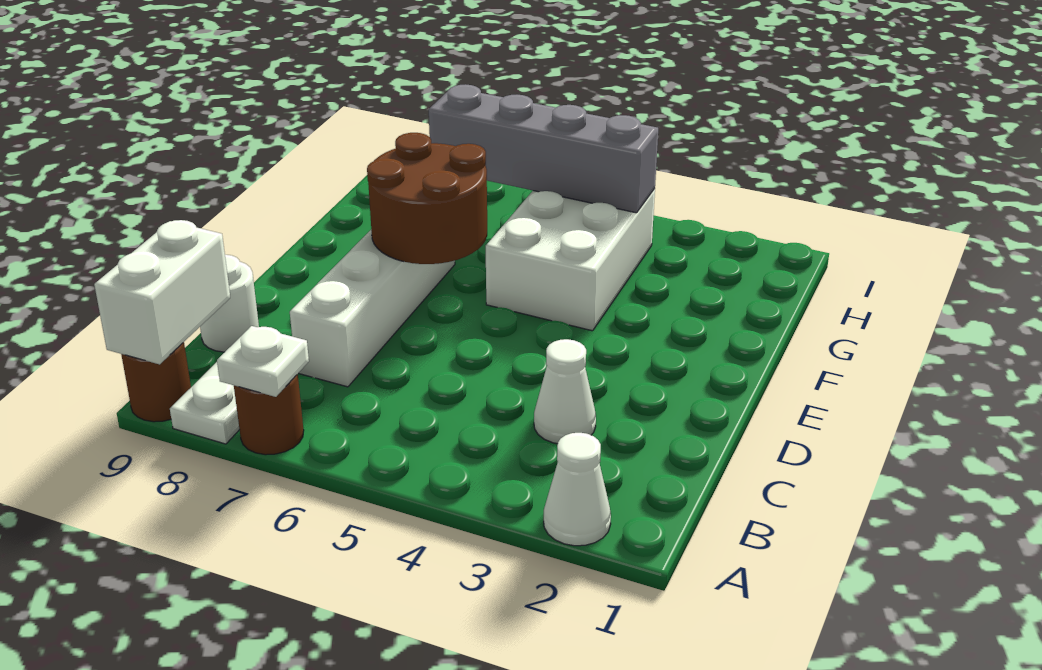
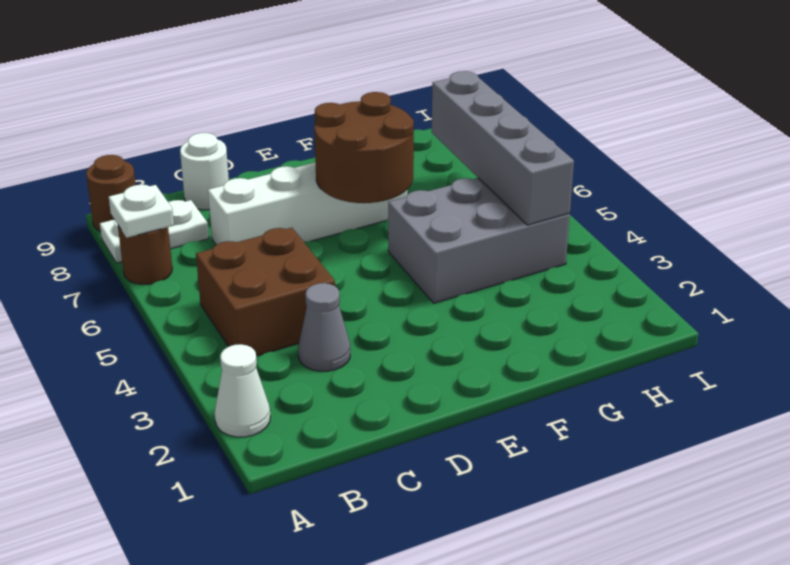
white 1x2 brick [94,220,230,364] -> none
none -> brown 2x2 brick [196,228,335,356]
white 1x1 cone [534,339,596,444] -> grey 1x1 cone [298,283,350,371]
white 2x3 brick [486,189,655,331] -> grey 2x3 brick [388,178,570,303]

